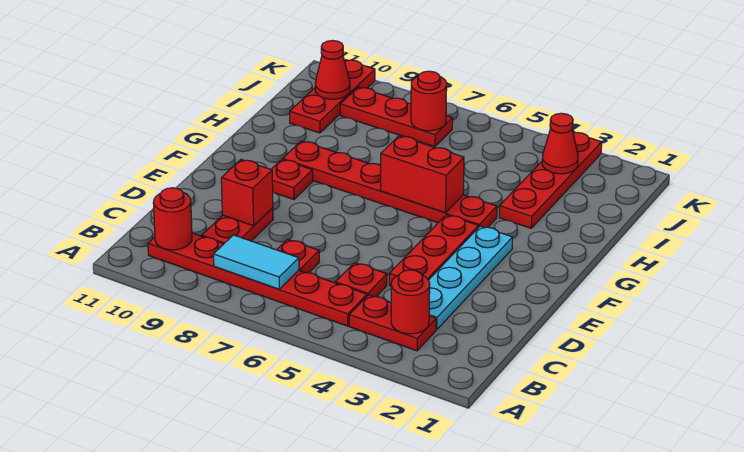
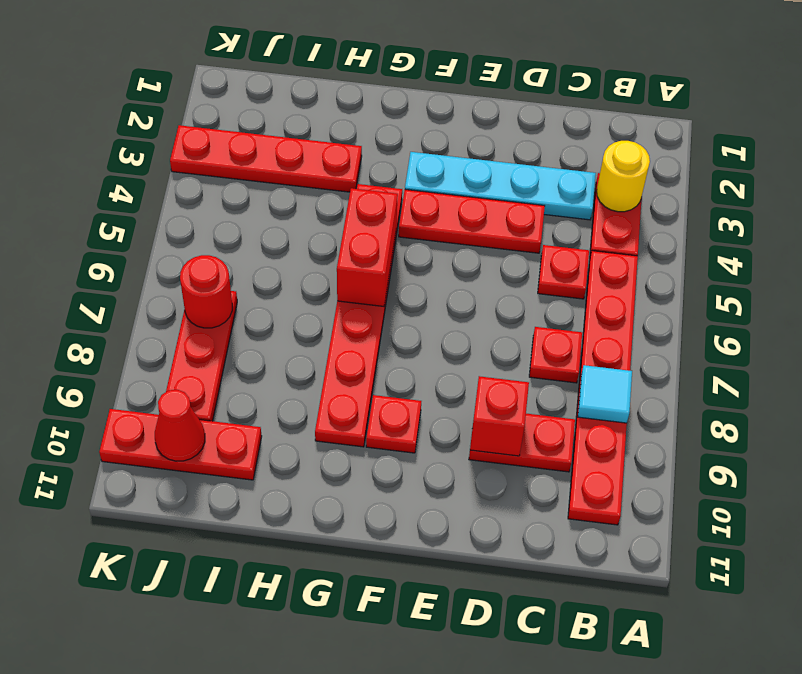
red 1x1 round brick [391,270,430,334] -> yellow 1x1 round brick [597,141,650,212]
cyan 1x2 tile [214,235,299,289] -> cyan 1x1 tile [578,365,632,423]
red 1x1 round brick [153,188,192,250] -> none
red 1x1 cone [542,113,578,174] -> none

